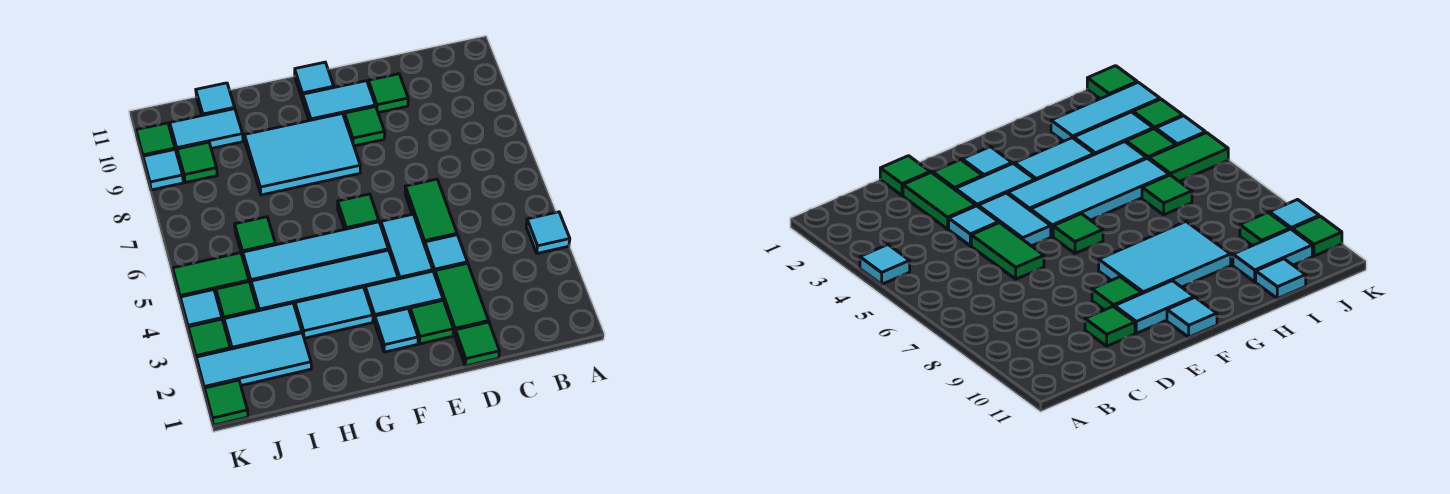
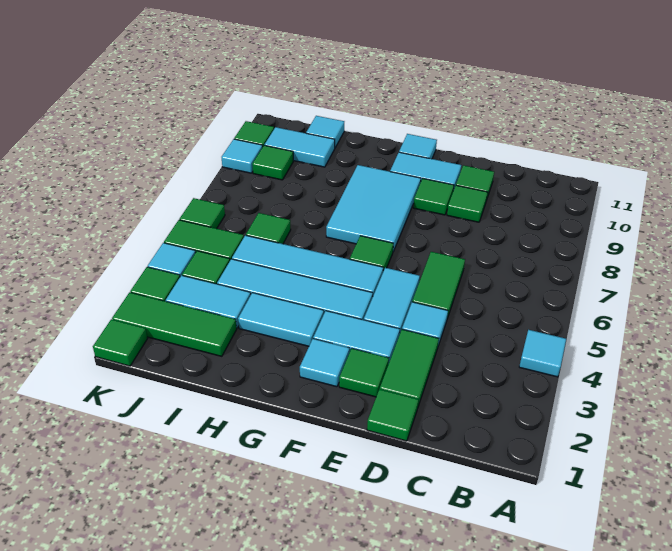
none -> green 1x1 tile [447,185,488,222]
cyan 2x3 tile [245,114,360,195] -> cyan 2x3 tile turned to [326,165,421,251]
cyan 1x3 tile [196,333,311,392] -> green 1x3 tile [112,292,237,356]
none -> green 1x1 tile [179,198,225,229]

